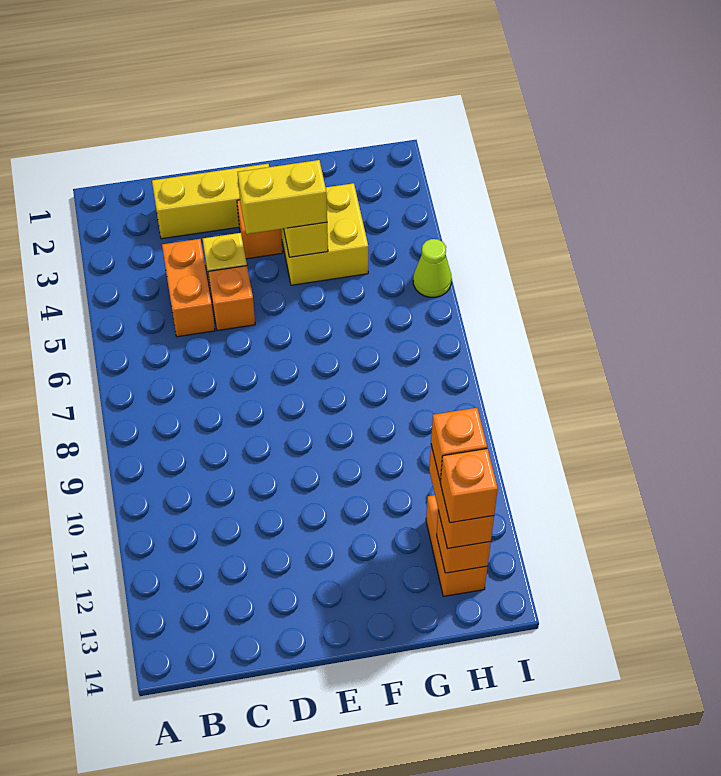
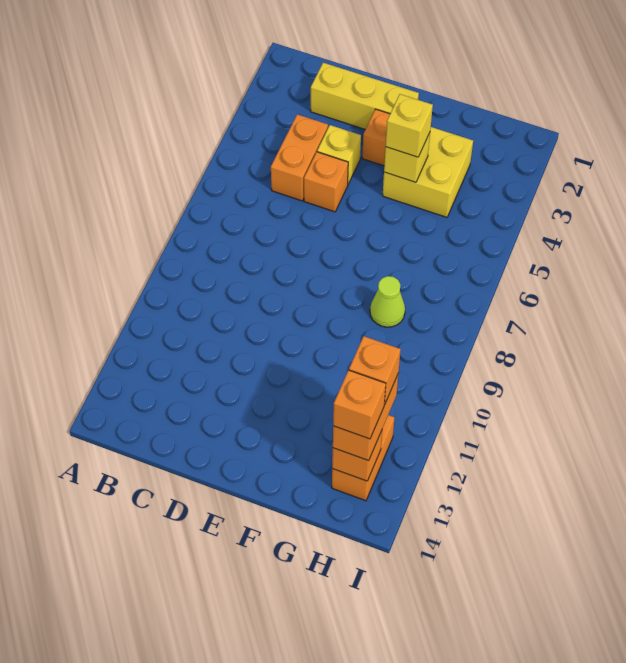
yellow 1x2 brick [238,160,327,234] -> yellow 1x1 brick [386,94,433,157]
lime 1x1 cone [413,239,452,297] -> lime 1x1 cone moved to [370,276,405,327]

